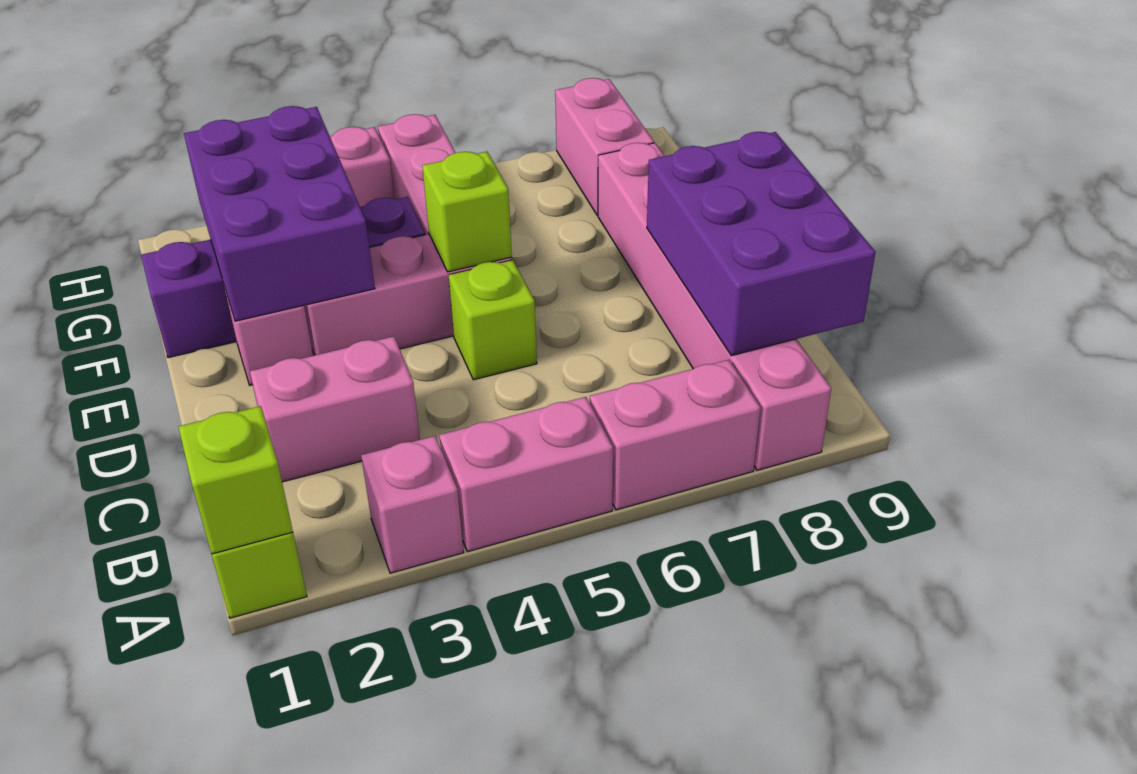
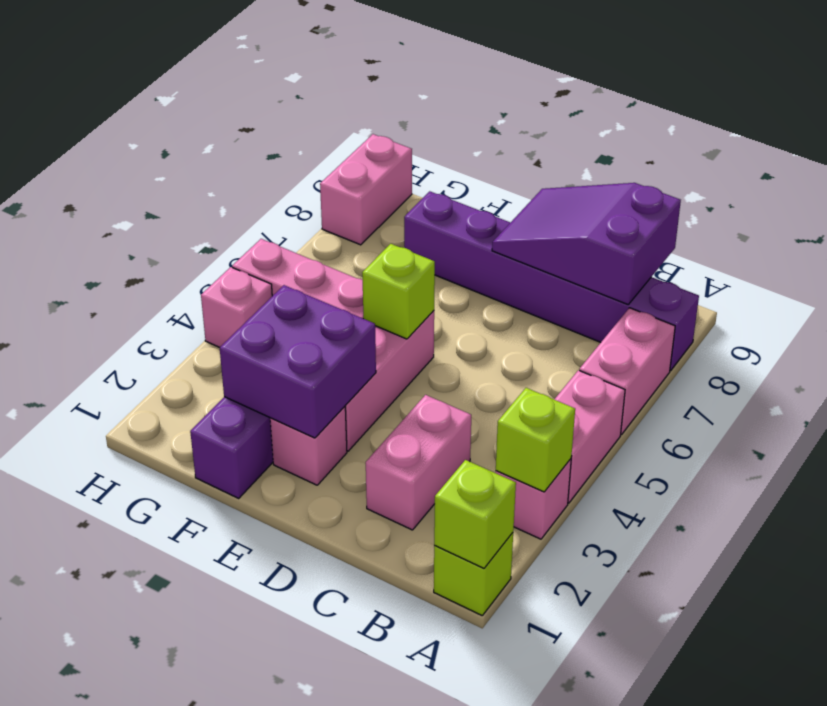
pink 1x6 brick [598,143,831,470] -> purple 1x6 brick [404,191,699,371]
purple 2x3 brick [647,132,875,356] -> purple 2x3 slope [492,183,681,304]
lime 1x1 brick [449,260,537,380] -> lime 1x1 brick moved to [496,388,575,492]
purple 2x3 brick [184,106,375,321] -> purple 2x2 brick [220,285,376,438]
pink 1x2 brick [555,78,654,215] -> pink 1x2 brick turned to [320,134,412,245]

